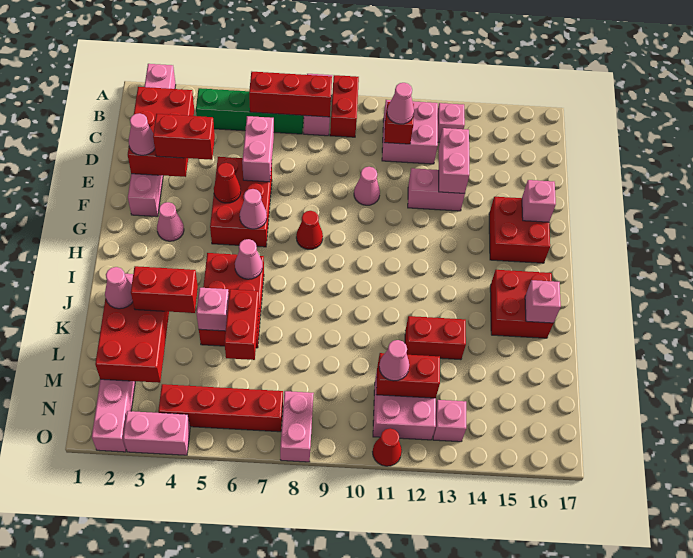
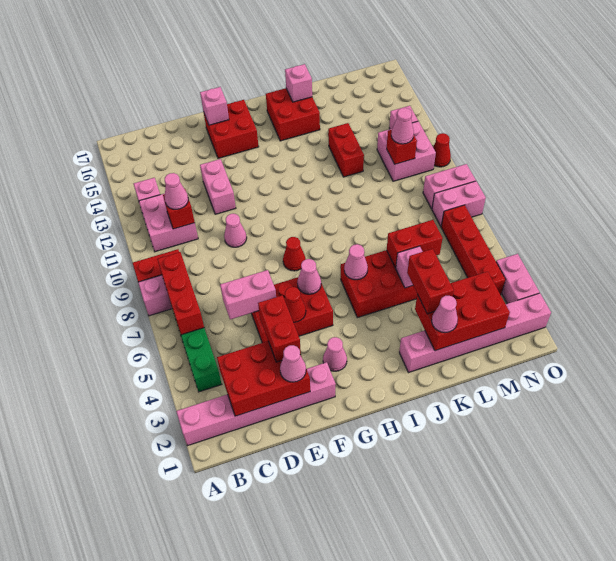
pink 1x2 brick [439,128,469,193] -> pink 1x2 brick moved to [423,164,476,209]
red 1x2 brick [376,353,440,398] -> red 1x1 brick [387,130,417,164]

